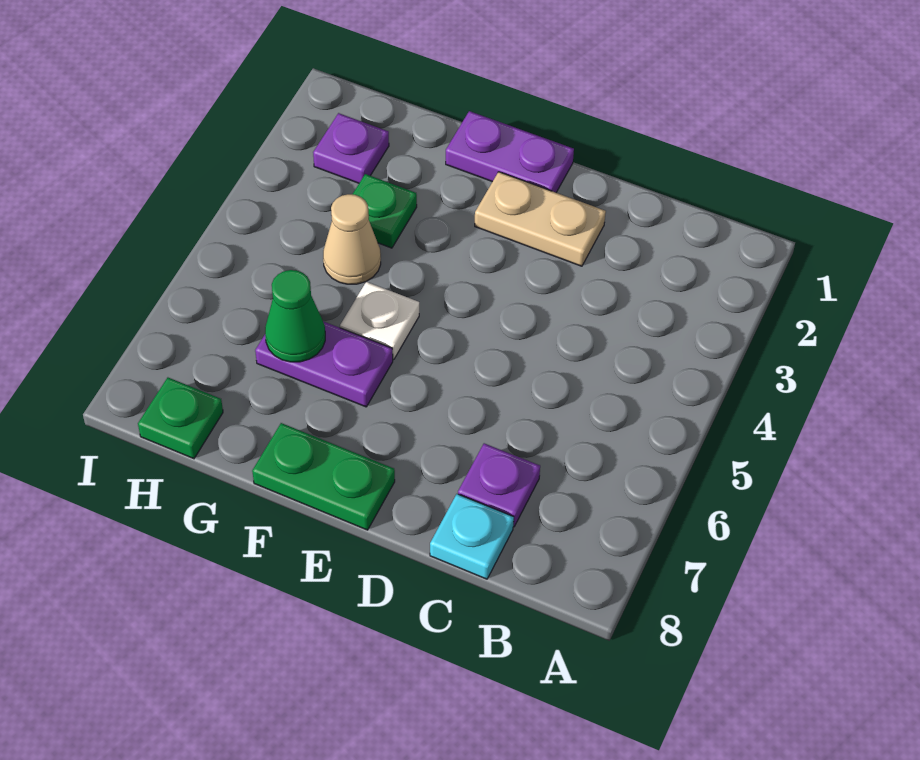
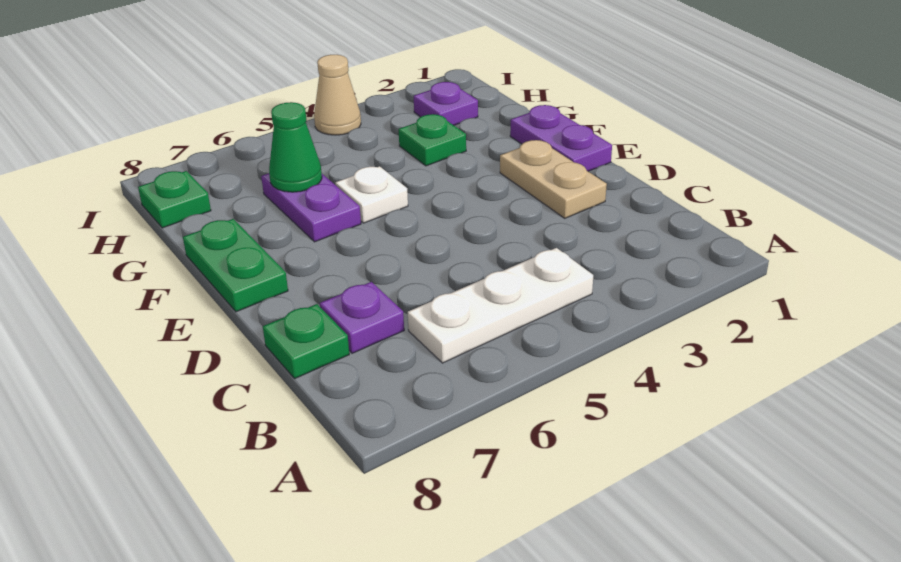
none -> white 1x3 plate [408,248,593,363]
cyan 1x1 plate [430,494,514,579] -> green 1x1 plate [263,304,349,379]
tan 1x1 cone [323,194,381,284] -> tan 1x1 cone moved to [314,55,361,135]

